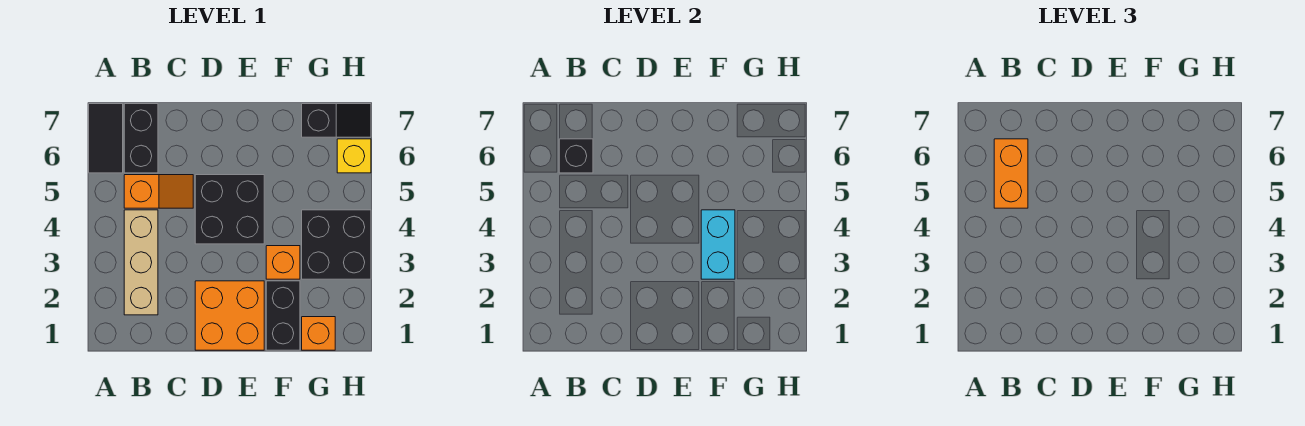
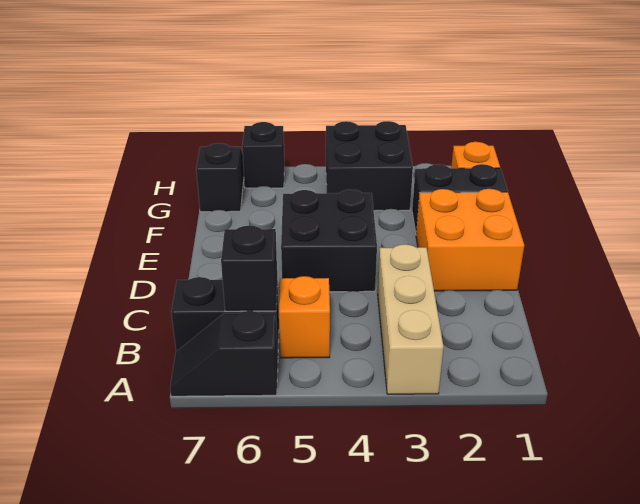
black 1x2 tile [89,104,123,173] -> black 1x2 slope [170,311,278,396]
tan 1x3 brick [124,210,158,315] -> tan 1x3 brick turned to [378,244,443,394]
orange 1x2 brick [994,139,1028,208] -> none
orange 1x1 brick [266,246,300,279] -> none
cyan 1x2 brick [701,210,735,279] -> none
yellow 1x1 brick [337,139,371,173] -> black 1x1 brick [242,122,284,188]

